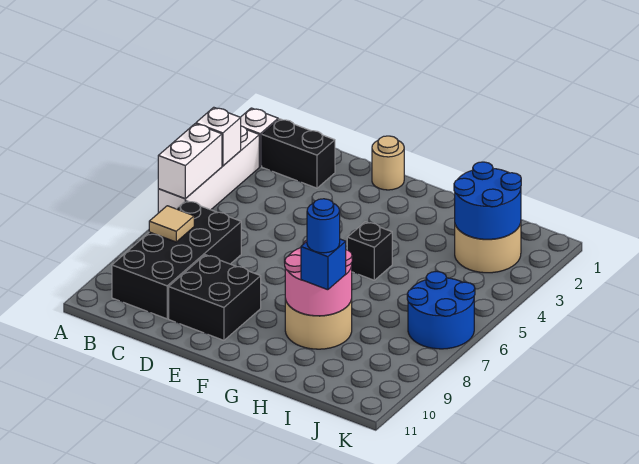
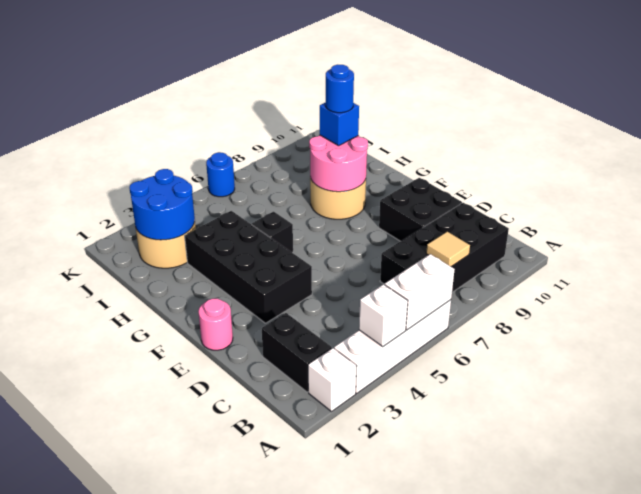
tan 1x1 round brick [372,136,404,190] -> pink 1x1 round brick [198,299,233,350]
none -> black 2x4 brick [185,211,312,323]
blue 2x2 round brick [407,272,475,349] -> blue 1x1 round brick [206,152,235,197]

